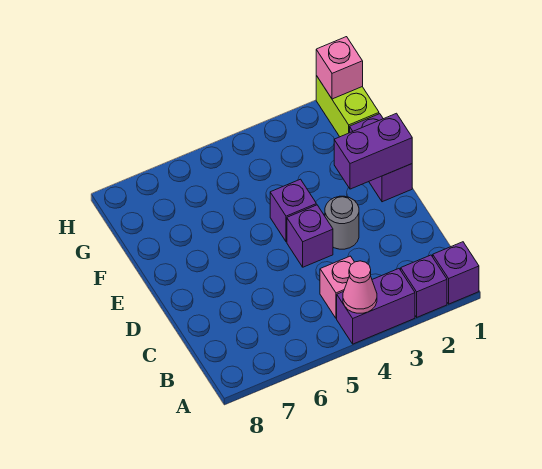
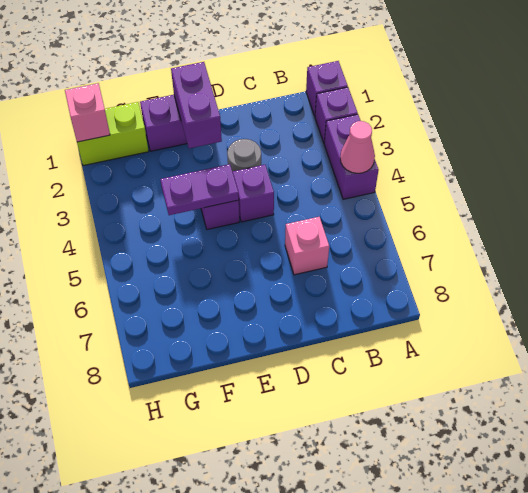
pink 1x1 brick [320,256,354,319] -> pink 1x1 brick moved to [285,217,329,275]
none -> purple 1x2 plate [160,164,239,215]

